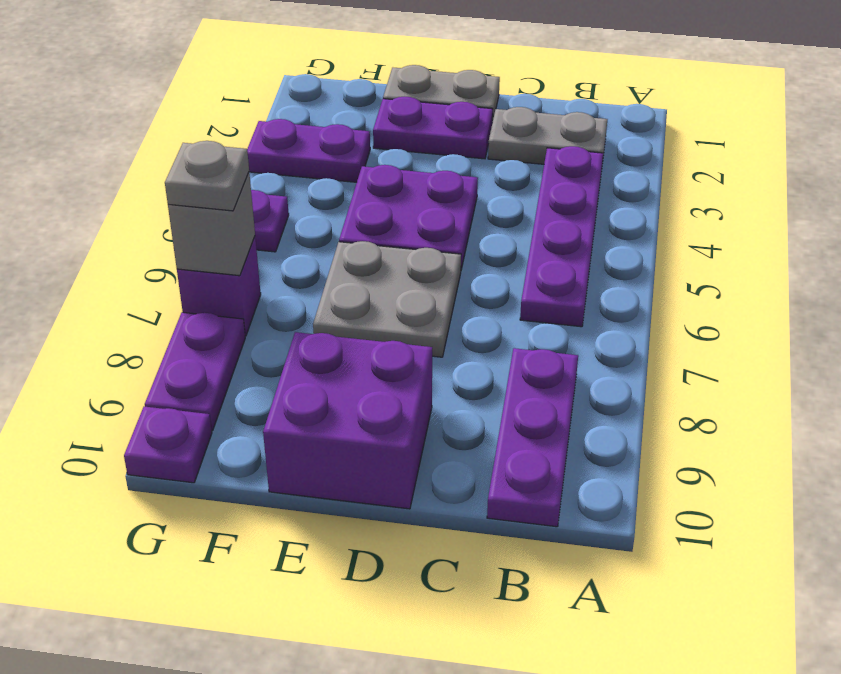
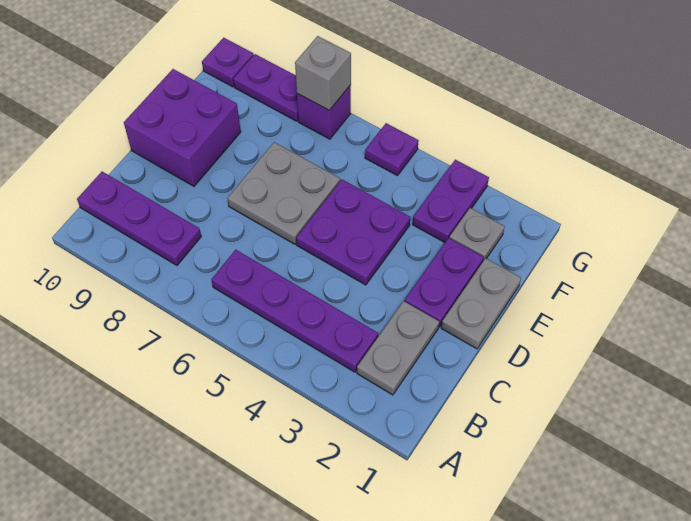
grey 1x1 plate [165,141,249,211] -> grey 1x1 plate moved to [449,208,505,261]

